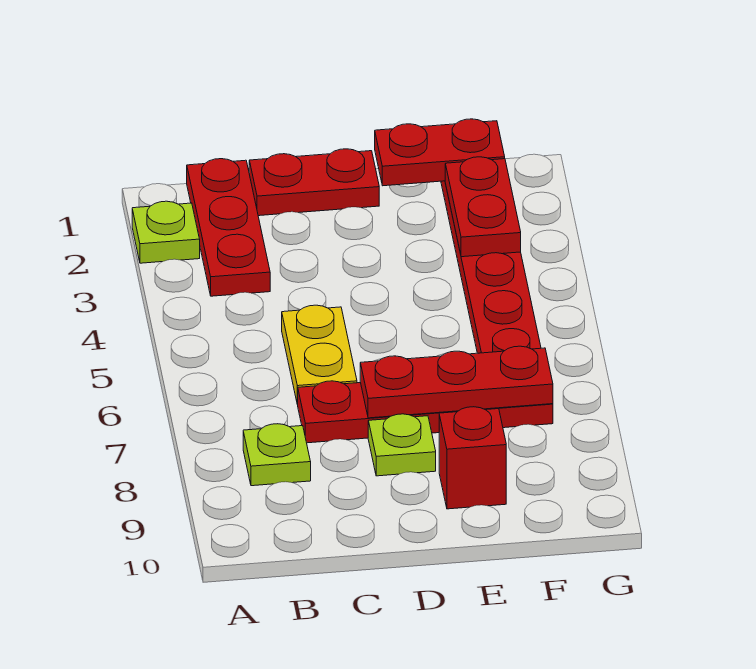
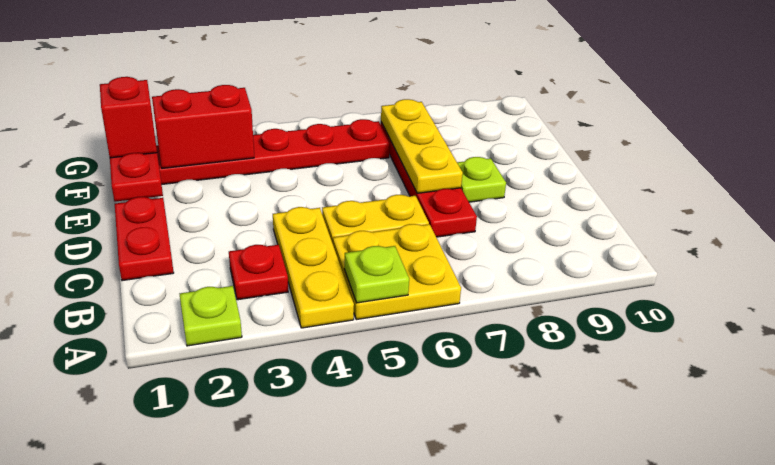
none -> yellow 1x3 plate [273,207,354,328]
none -> yellow 2x2 plate [333,224,461,320]
red 1x3 plate [187,159,270,296] -> red 1x1 plate [229,245,288,300]
lime 1x1 plate [243,424,311,486] -> lime 1x1 plate moved to [344,246,409,303]
red 1x3 plate [360,346,553,418] -> yellow 1x3 plate [381,99,463,193]
red 1x1 brick [439,407,506,509] -> red 1x1 brick moved to [100,77,157,158]
red 1x2 plate [445,157,521,257] -> red 1x2 brick [152,85,254,168]

